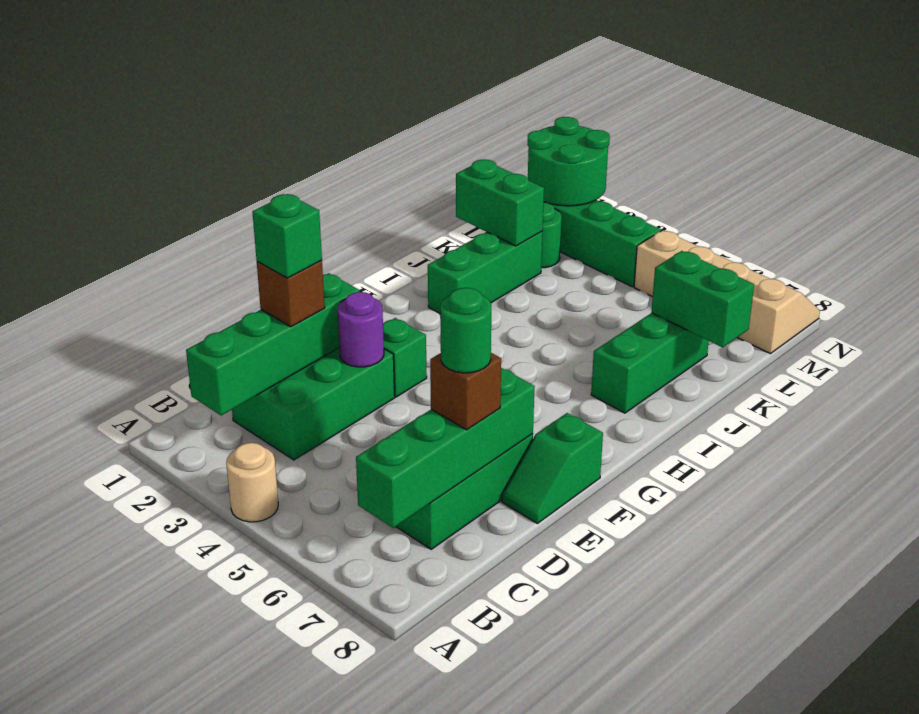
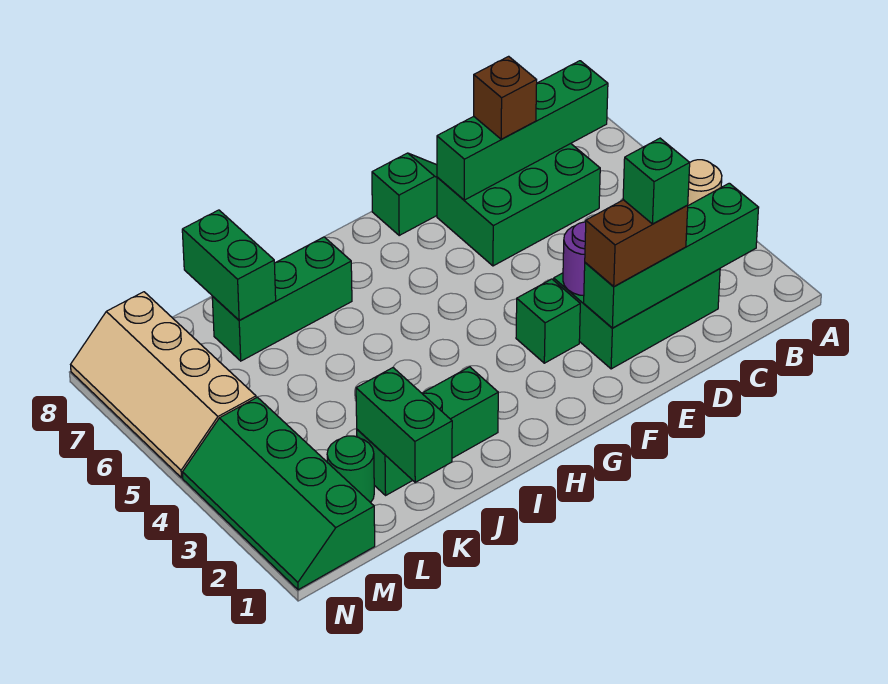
brown 1x1 brick [257,260,325,327] -> brown 1x2 brick [585,200,688,287]
green 1x1 round brick [440,288,491,373] -> none
green 2x2 round brick [527,117,610,206] -> none

